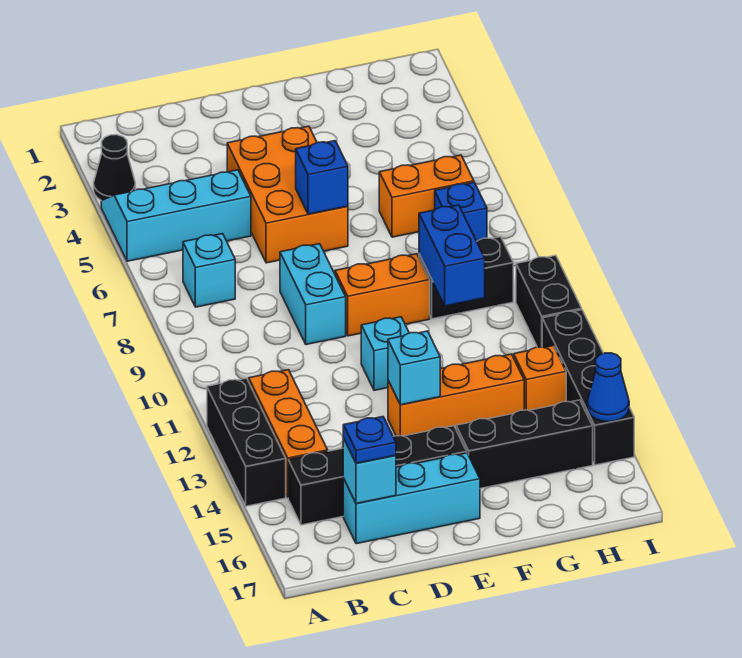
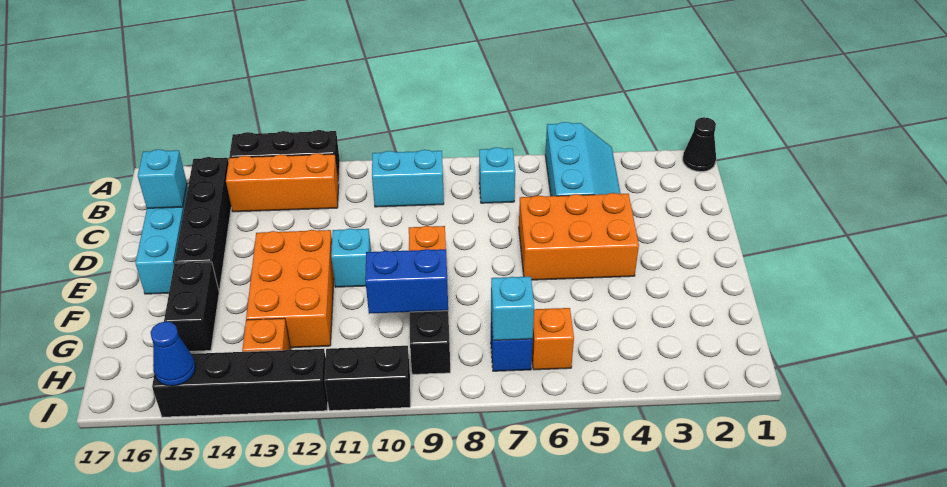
black 1x1 cone [94,135,135,201] -> black 1x1 cone moved to [683,117,716,172]
blue 1x1 plate [343,417,396,463] -> none
cyan 1x2 brick [280,244,346,345] -> cyan 1x2 brick moved to [372,150,444,207]
blue 1x1 brick [296,141,348,214] -> none
orange 1x3 brick [388,354,524,436] -> orange 2x3 brick [246,230,334,348]
cyan 1x1 brick [388,331,440,405] -> cyan 1x1 brick moved to [491,276,534,340]
black 1x3 brick [456,400,593,488] -> black 1x2 brick [164,262,219,351]
orange 1x2 brick [379,155,474,237] -> orange 1x1 brick [532,308,574,370]

